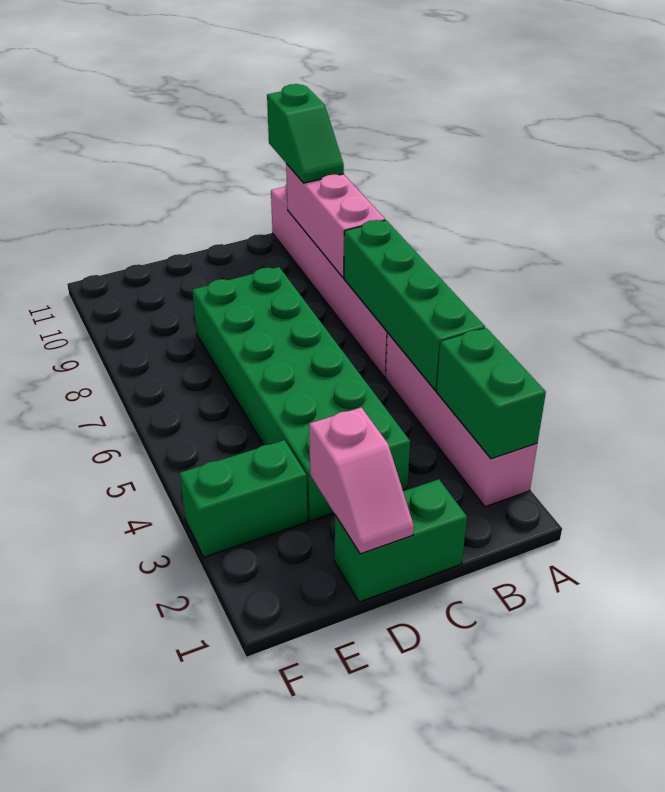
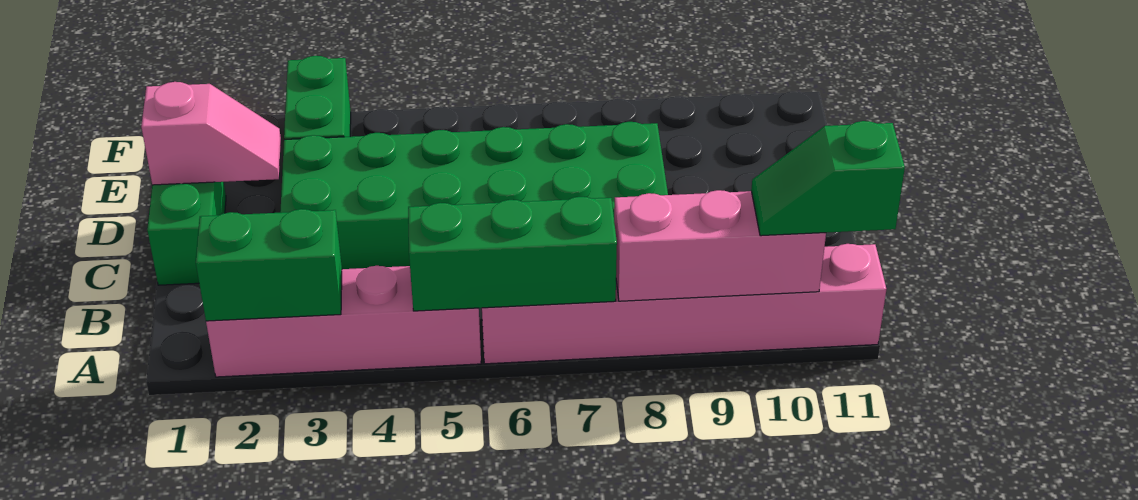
green 1x4 brick [344,220,485,391] -> green 1x3 brick [408,197,617,311]
pink 1x2 slope [309,407,414,554] -> pink 1x2 slope turned to [141,82,281,185]

